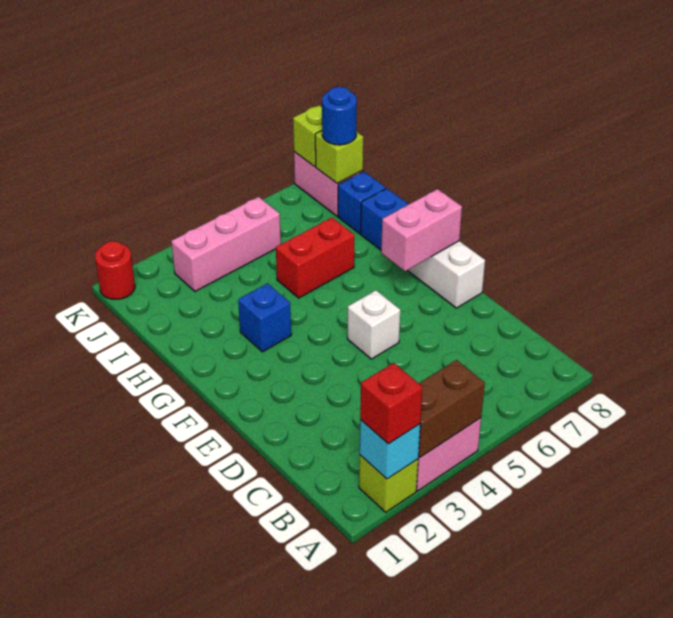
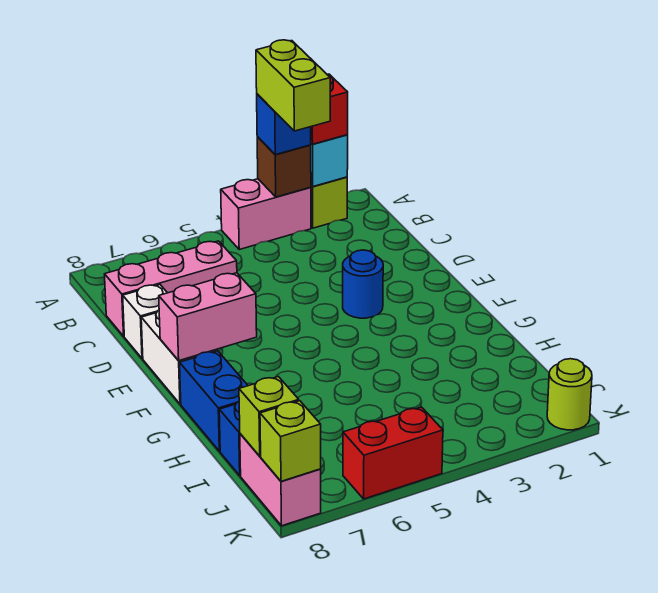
brown 1x2 brick [418,360,485,457] -> brown 1x1 brick [257,136,311,197]
none -> lime 1x2 brick [256,40,330,131]
white 1x1 brick [348,290,400,359] -> white 1x1 brick moved to [123,285,167,358]
blue 1x1 brick [238,283,291,352] -> blue 1x1 brick moved to [257,94,311,155]
red 1x2 brick [276,218,354,298] -> red 1x2 brick moved to [343,407,443,499]
pink 1x3 brick [171,197,281,291] -> pink 1x3 brick moved to [105,241,237,336]
blue 1x1 round brick [322,87,357,145] -> blue 1x1 round brick moved to [343,250,383,318]
red 1x1 round brick [95,241,135,299] -> lime 1x1 round brick [547,359,592,430]

